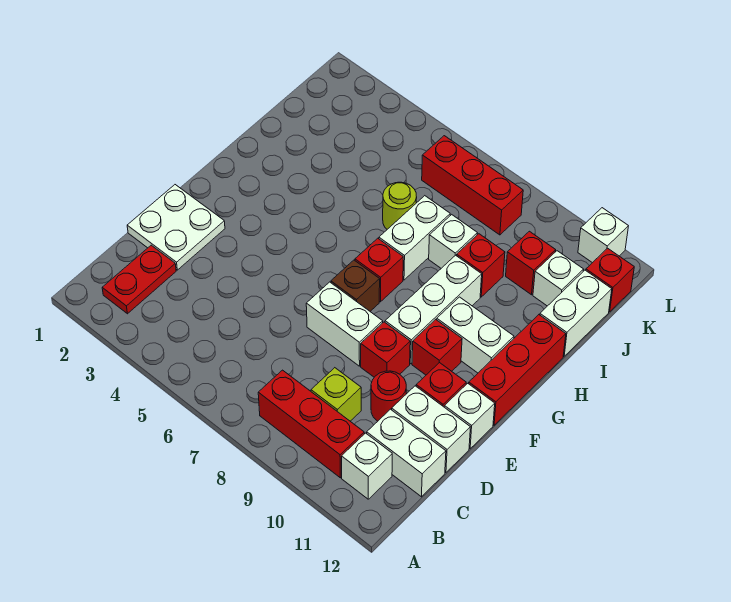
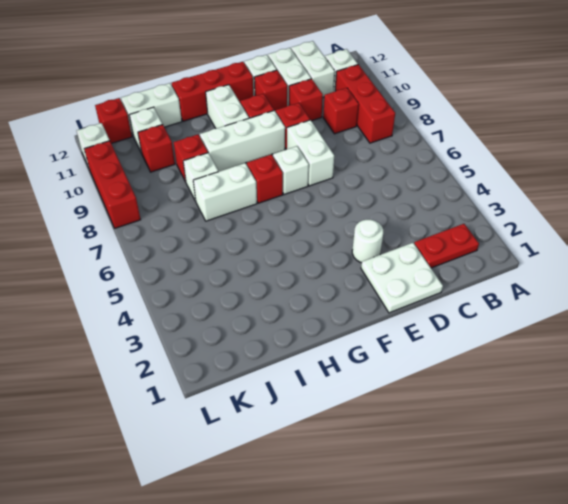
lime 1x1 brick [311,368,361,421] -> red 1x1 brick [323,88,359,134]
red 1x1 round brick [371,371,406,421] -> red 1x1 brick [289,79,323,121]
none -> white 1x1 round brick [352,220,383,263]
brown 1x1 brick [331,260,380,311] -> white 1x1 brick [273,146,309,195]
lime 1x1 round brick [383,182,417,229] -> none
red 1x3 brick [422,136,523,235] -> red 1x3 brick moved to [84,141,141,228]

